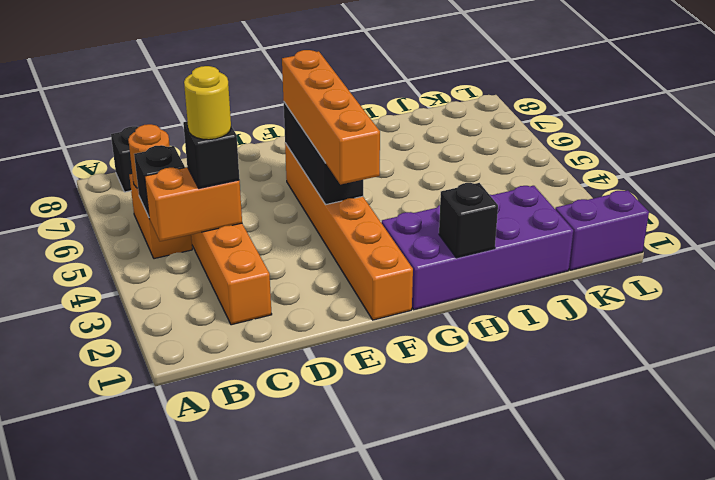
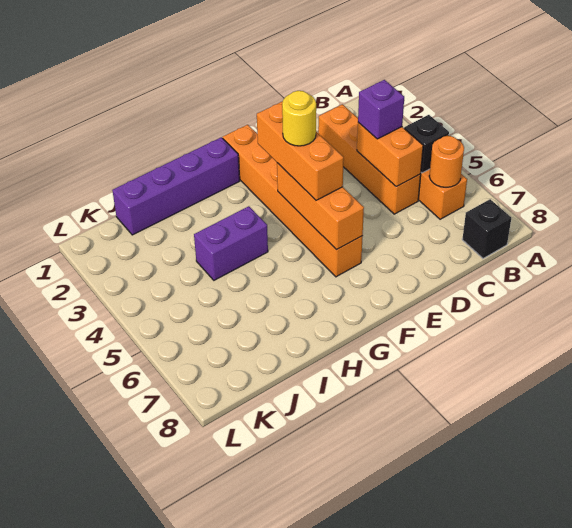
orange 1x2 brick [145,167,242,241] -> orange 1x2 brick turned to [357,122,423,187]
black 1x1 brick [183,121,239,188] -> purple 1x1 brick [358,80,404,139]
yellow 1x1 round brick [184,66,231,140] -> yellow 1x1 round brick moved to [282,91,316,146]
orange 1x4 brick [282,50,380,184] -> orange 1x3 brick [257,101,344,200]
black 1x3 brick [284,102,363,204] -> orange 1x3 brick [277,163,364,250]
purple 2x4 brick [382,186,573,310] -> purple 1x4 brick [112,137,240,235]
black 1x1 brick [439,183,498,258] -> none
purple 1x2 brick [555,190,649,270] -> purple 1x2 brick moved to [194,206,268,280]

